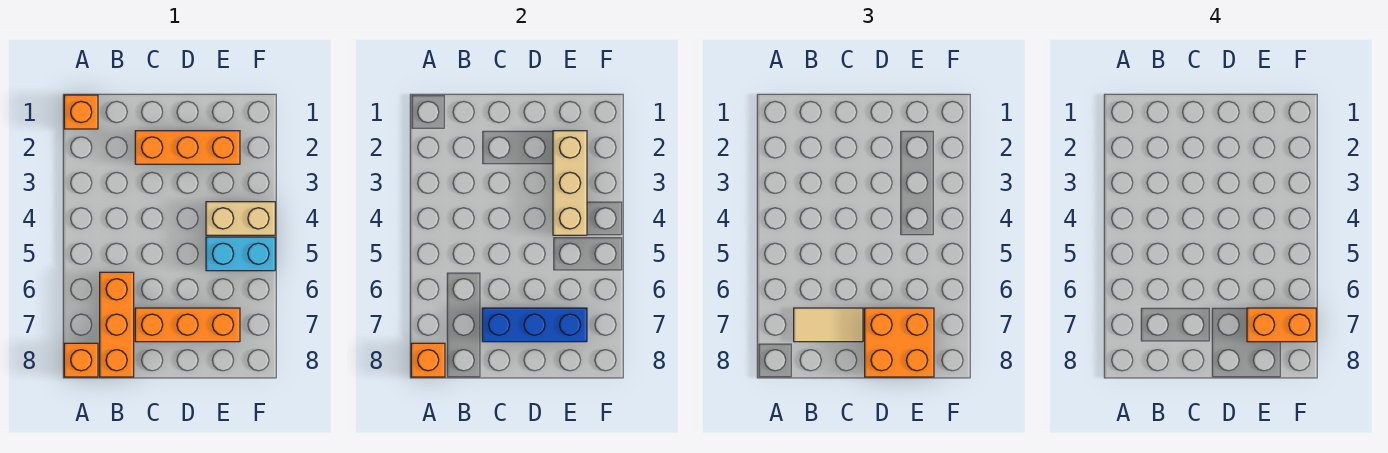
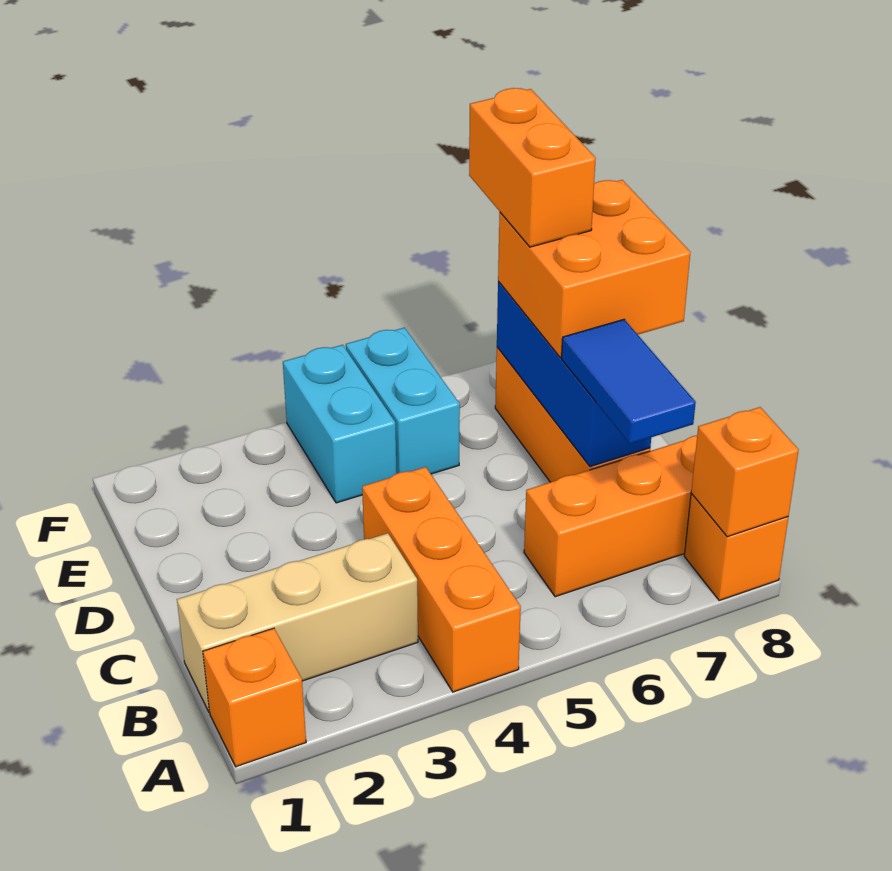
tan 1x2 tile [794,308,863,342] -> blue 1x2 tile [562,319,696,444]
orange 1x3 brick [135,131,240,164] -> orange 1x3 brick moved to [362,467,521,692]
tan 1x3 brick [553,131,587,235] -> tan 1x3 brick moved to [177,533,418,712]
tan 1x2 brick [206,202,275,235] -> cyan 1x2 brick [283,345,397,503]

